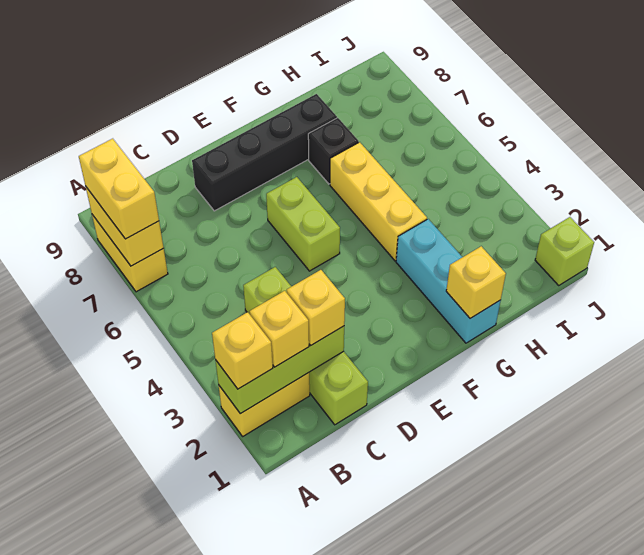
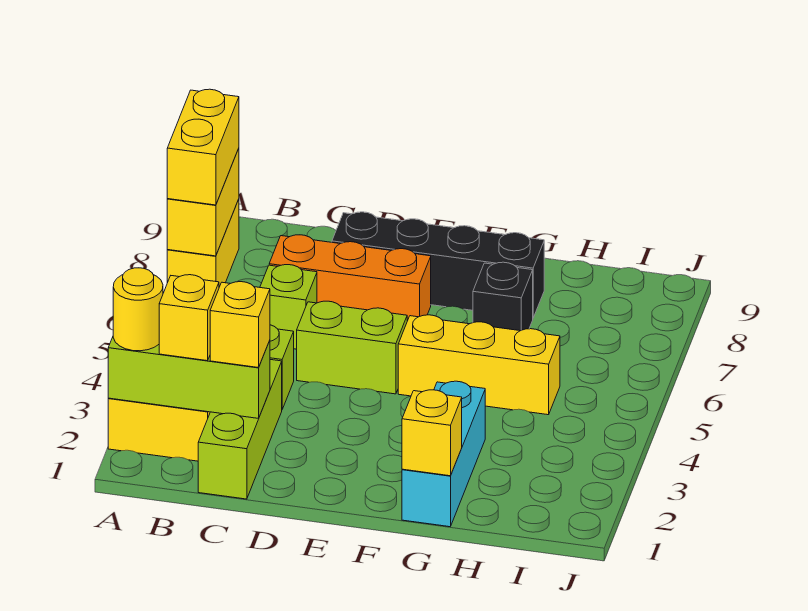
yellow 1x1 brick [212,312,273,389] -> yellow 1x1 round brick [113,268,163,351]
none -> orange 1x3 brick [269,235,431,321]
lime 1x2 brick [266,177,340,271] -> lime 1x2 brick turned to [297,301,407,394]
yellow 1x3 brick [330,142,427,261] -> yellow 1x3 brick turned to [398,315,560,415]
lime 1x1 brick [535,217,594,286] -> lime 1x1 brick moved to [260,265,317,349]

